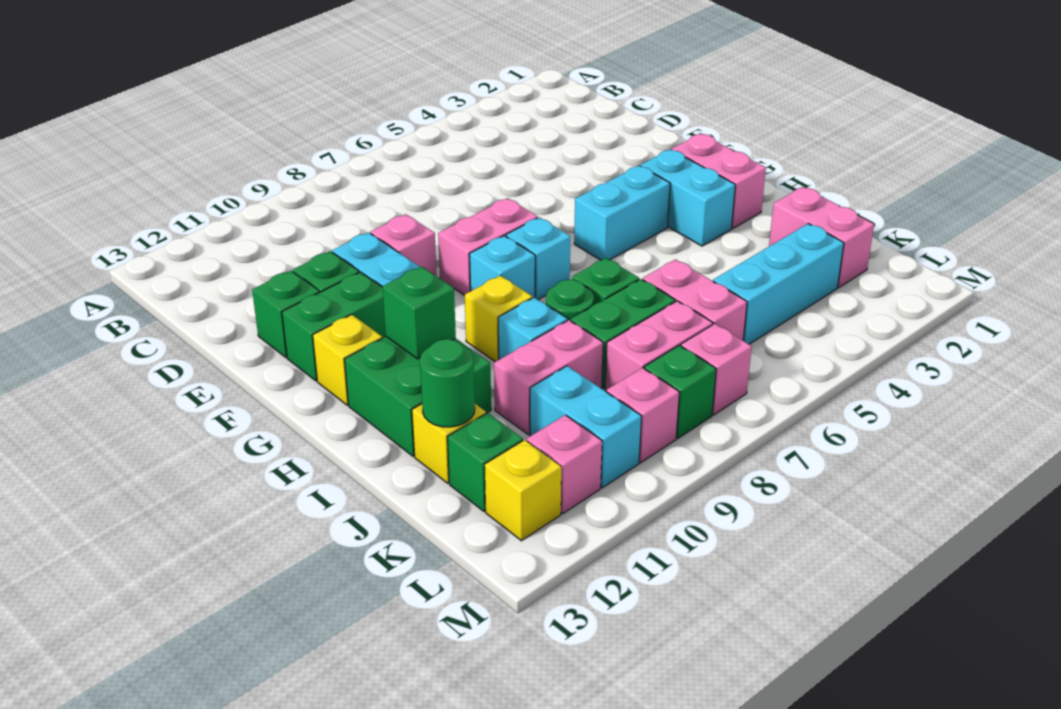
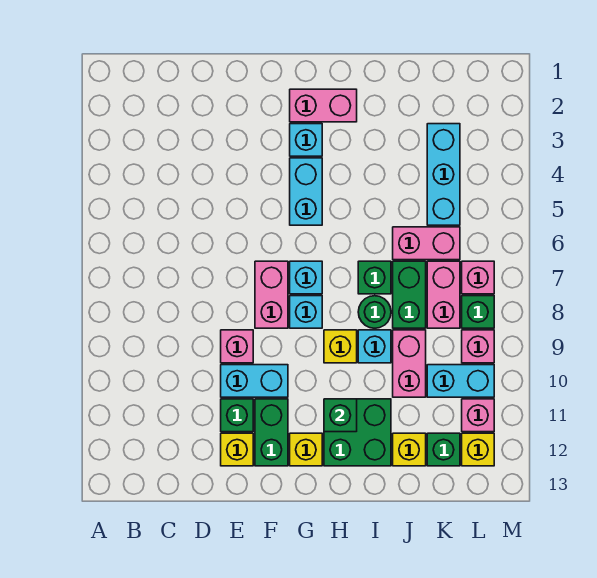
green 1x1 brick [252,271,320,358] -> yellow 1x1 brick [221,433,253,466]
cyan 1x2 brick [640,149,735,246] -> cyan 1x1 brick [290,124,322,156]
pink 1x2 brick [769,187,874,288] -> none
green 1x1 round brick [420,339,475,427] -> none

